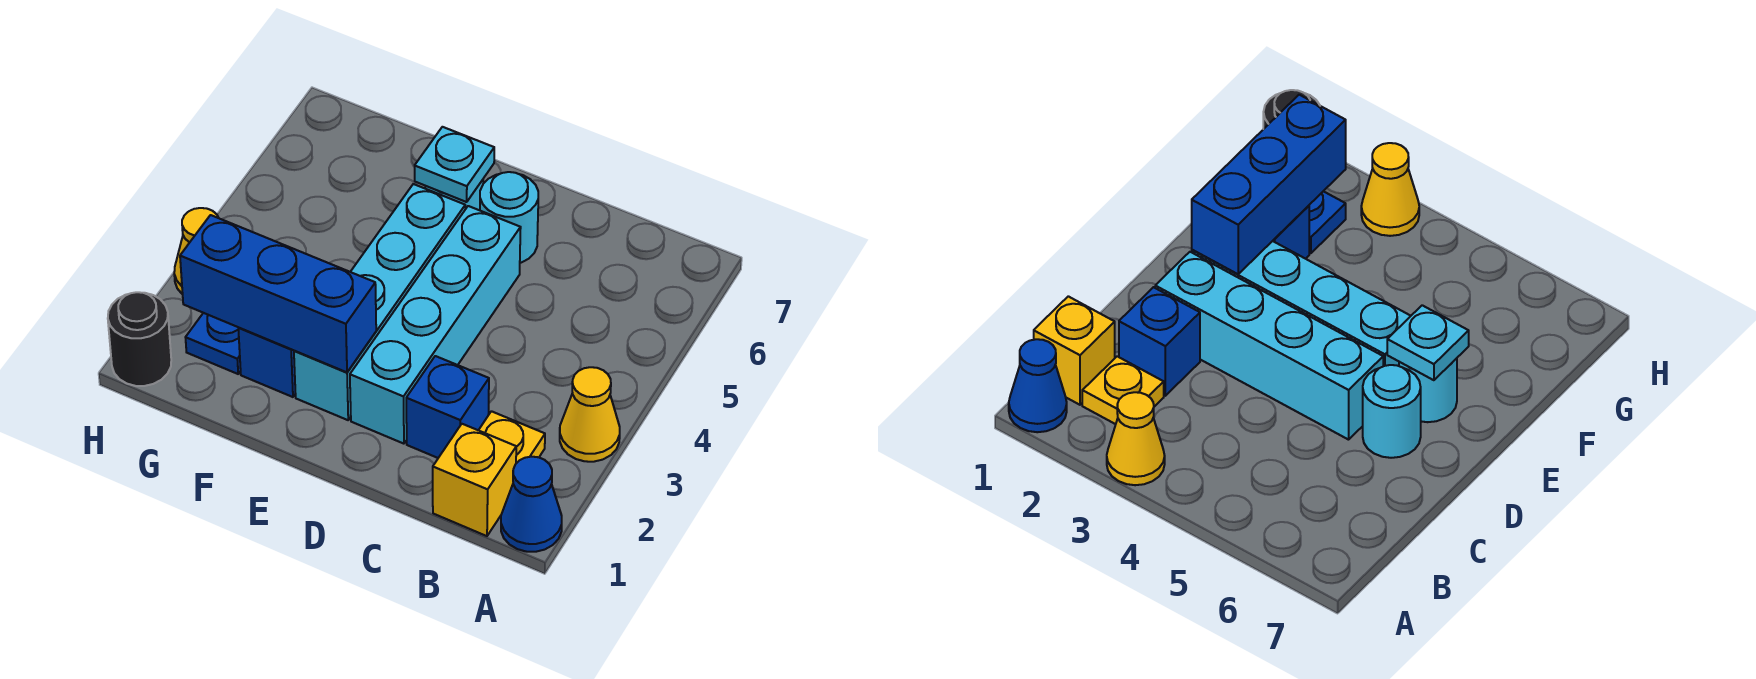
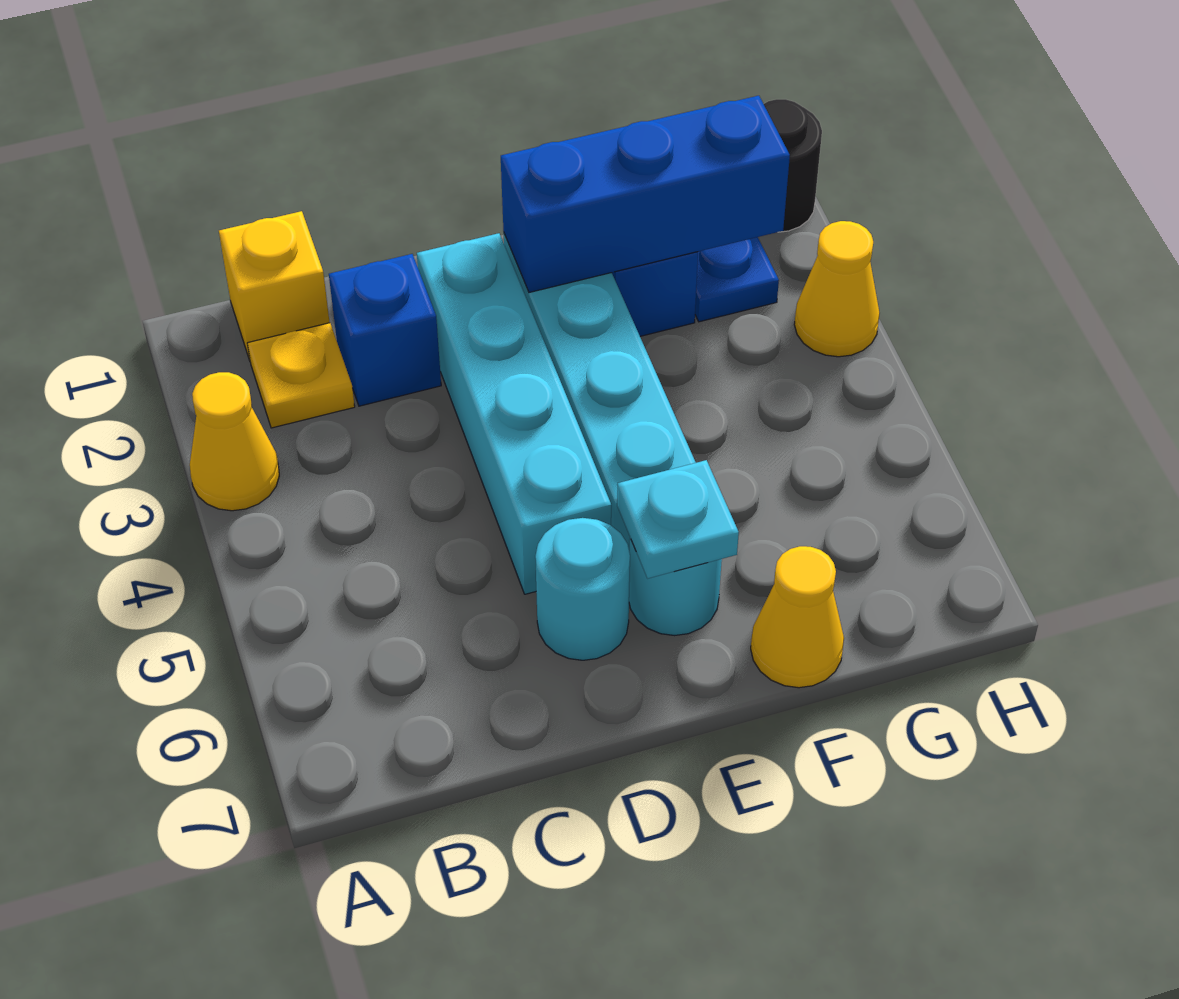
blue 1x1 cone [501,457,562,552] -> none
none -> yellow 1x1 cone [751,546,844,688]

